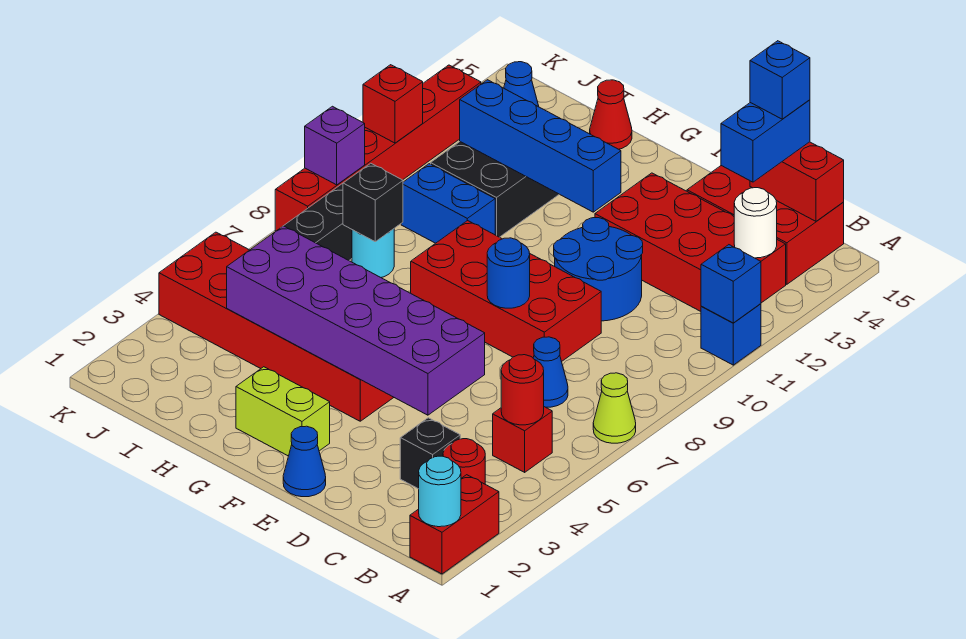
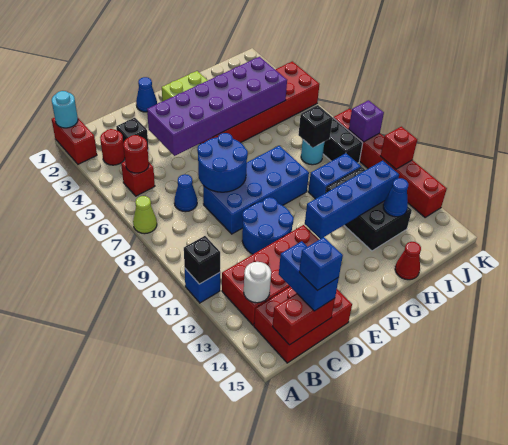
blue 1x1 brick [701,245,761,323] -> black 1x1 brick [184,236,220,284]
red 2x4 brick [411,221,601,362] -> blue 2x4 brick [203,146,309,234]
blue 1x1 round brick [487,238,530,308] -> blue 2x2 round brick [197,133,248,192]

